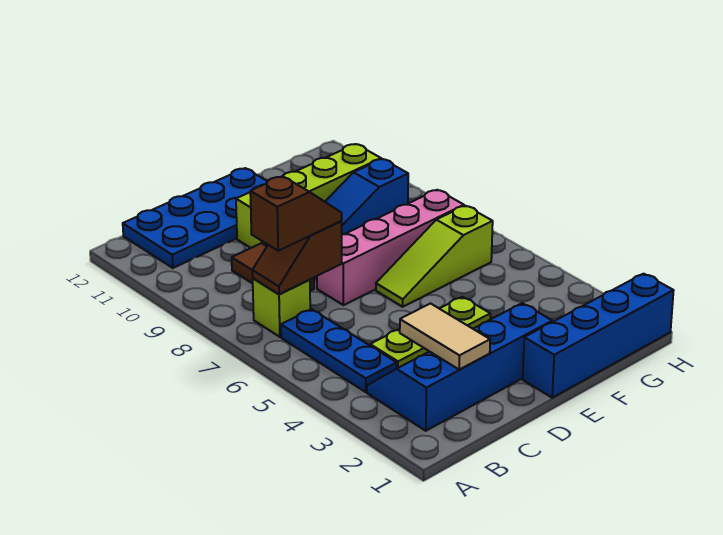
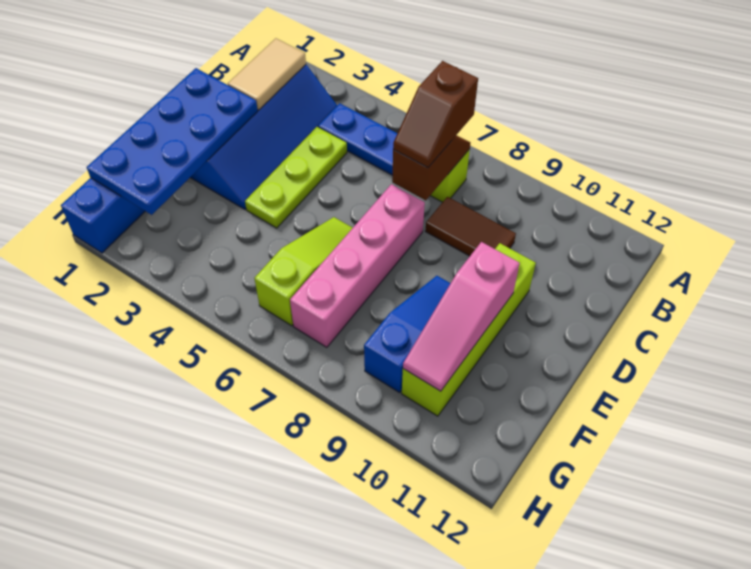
blue 2x4 plate [123,168,267,268] -> blue 2x4 plate moved to [87,68,258,215]
tan 1x2 tile [400,304,490,369] -> tan 1x2 tile turned to [228,38,306,110]
none -> pink 1x3 slope [403,242,520,391]

